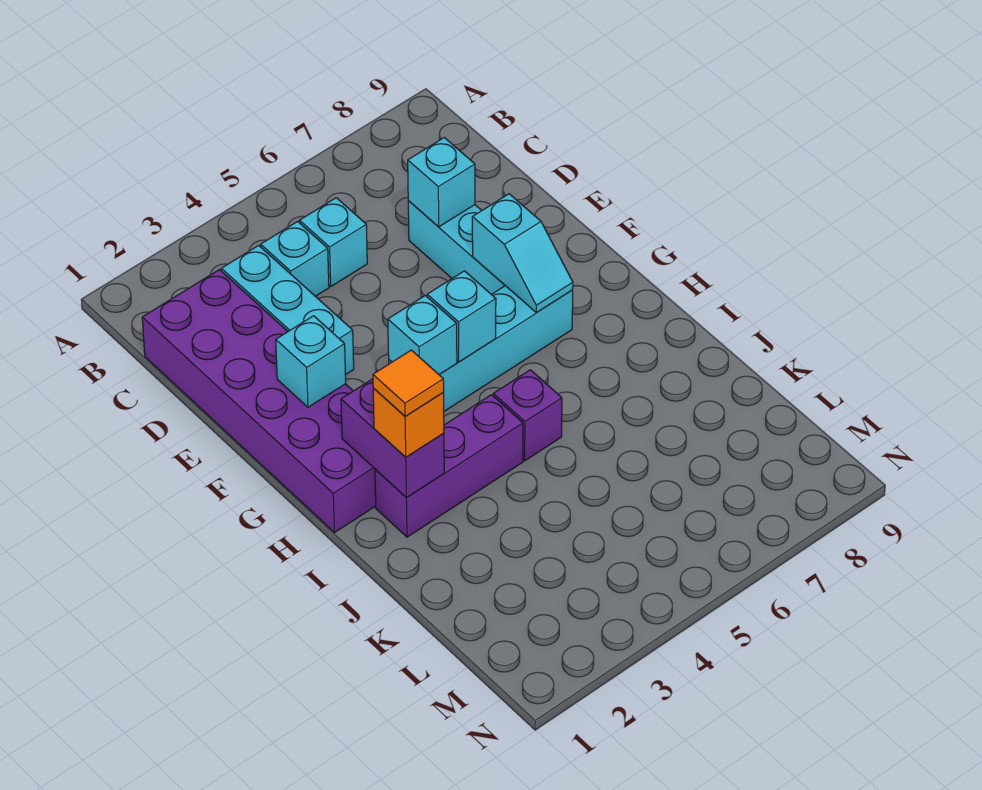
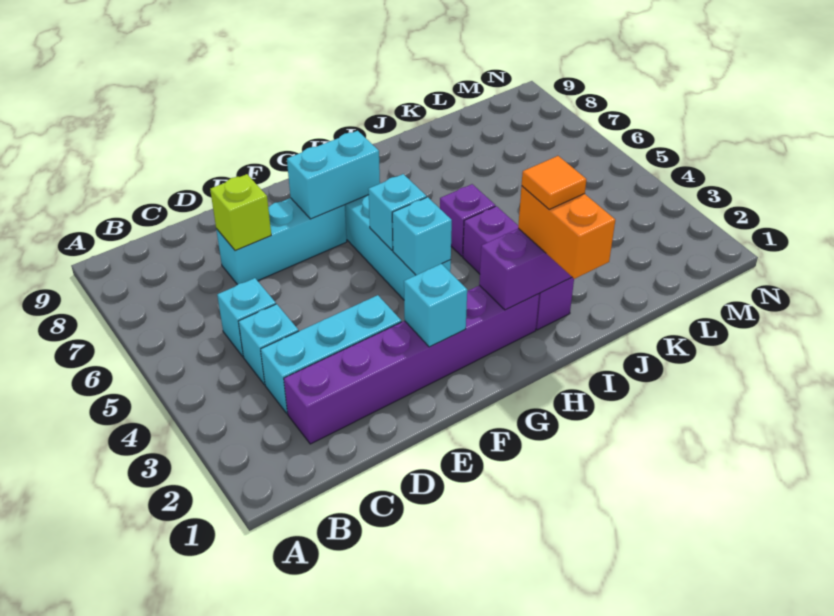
purple 2x6 brick [142,270,376,533] -> purple 1x6 brick [284,285,539,444]
cyan 1x1 brick [408,138,475,227] -> lime 1x1 brick [210,174,271,251]
cyan 1x2 slope [472,194,573,312] -> cyan 1x2 brick [287,131,380,219]
orange 1x1 brick [373,388,444,457] -> orange 1x2 brick [518,186,615,279]

